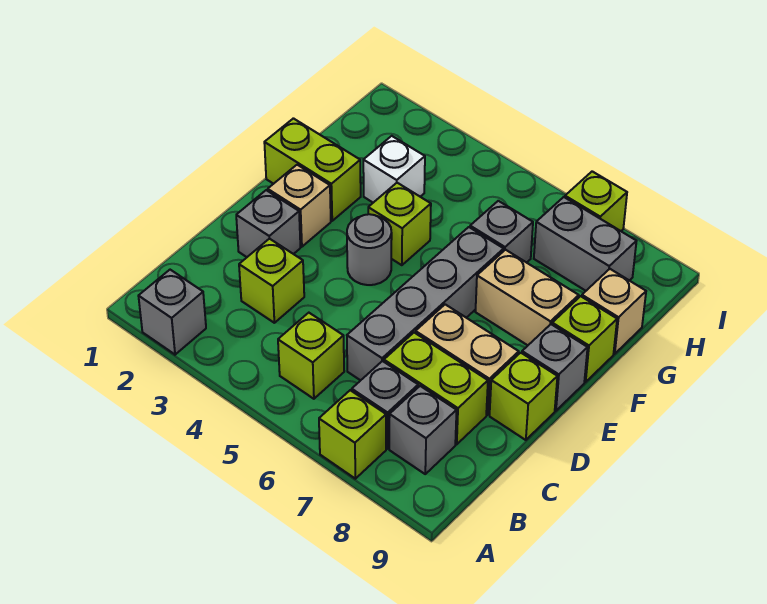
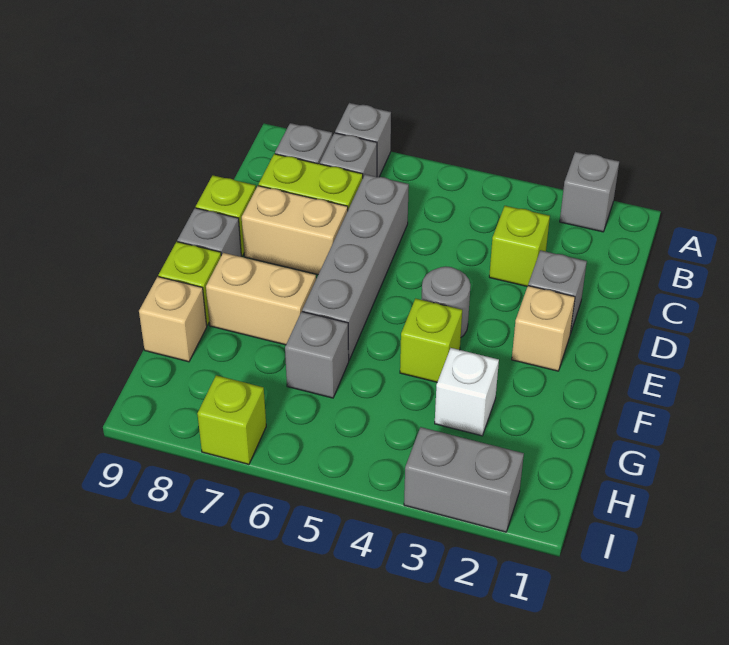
lime 1x1 brick [319,390,386,479] -> grey 1x1 brick [335,103,391,177]
lime 1x1 brick [278,313,344,399] -> none
lime 1x2 brick [264,118,361,221] -> none
grey 1x2 brick [534,197,636,291] -> grey 1x2 brick moved to [404,427,524,532]

